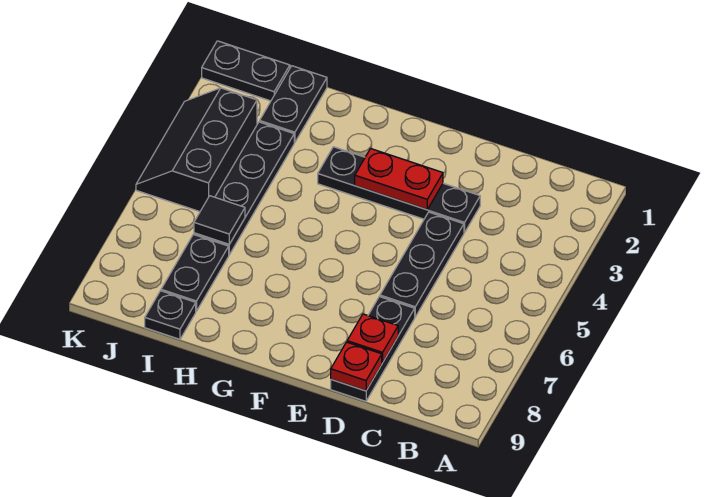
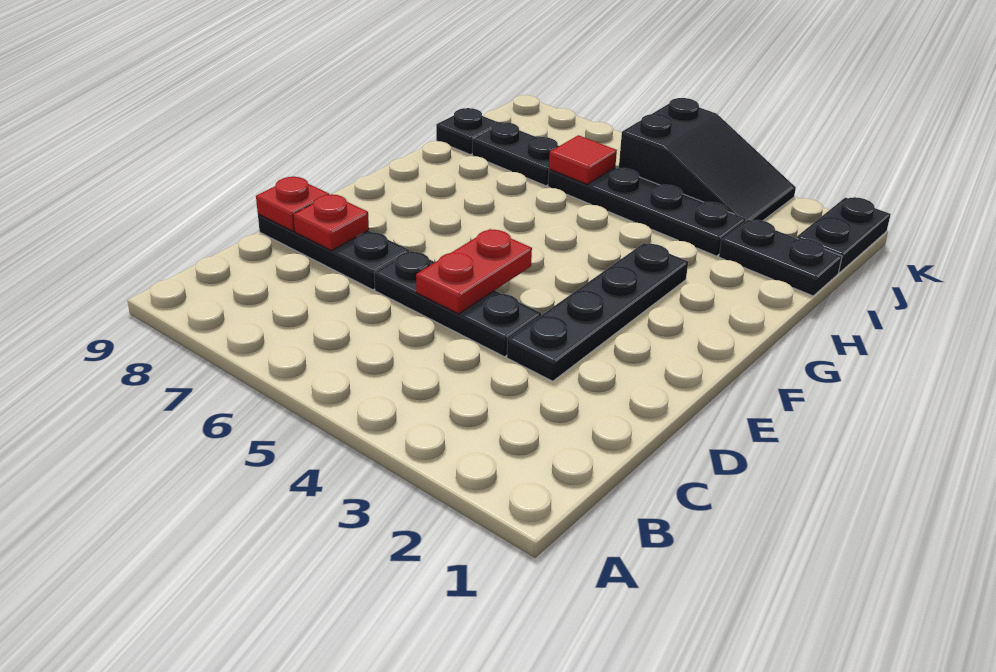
red 1x2 plate [355,149,443,210] -> red 1x2 plate moved to [416,229,532,314]
black 1x1 tile [194,196,245,244] -> red 1x1 tile [549,135,617,184]
black 2x3 slope [136,88,257,212] -> black 2x3 slope turned to [619,98,796,221]

